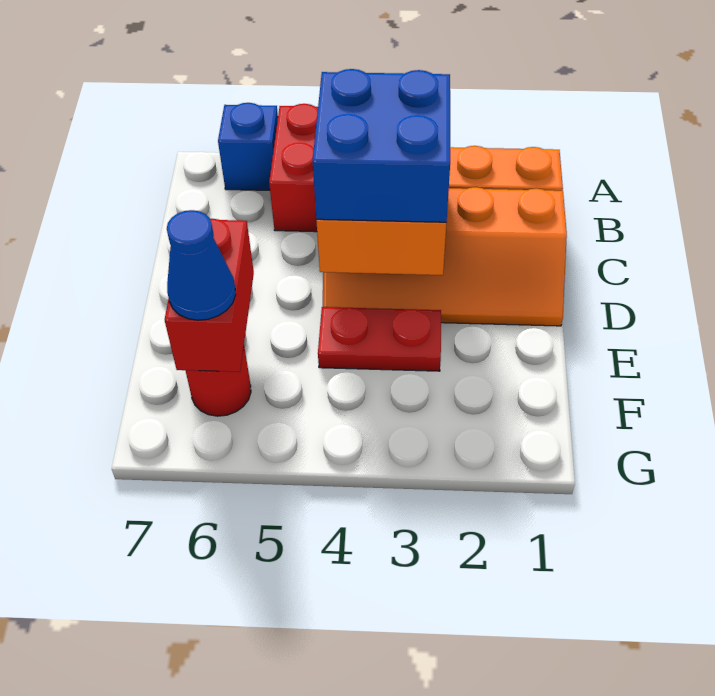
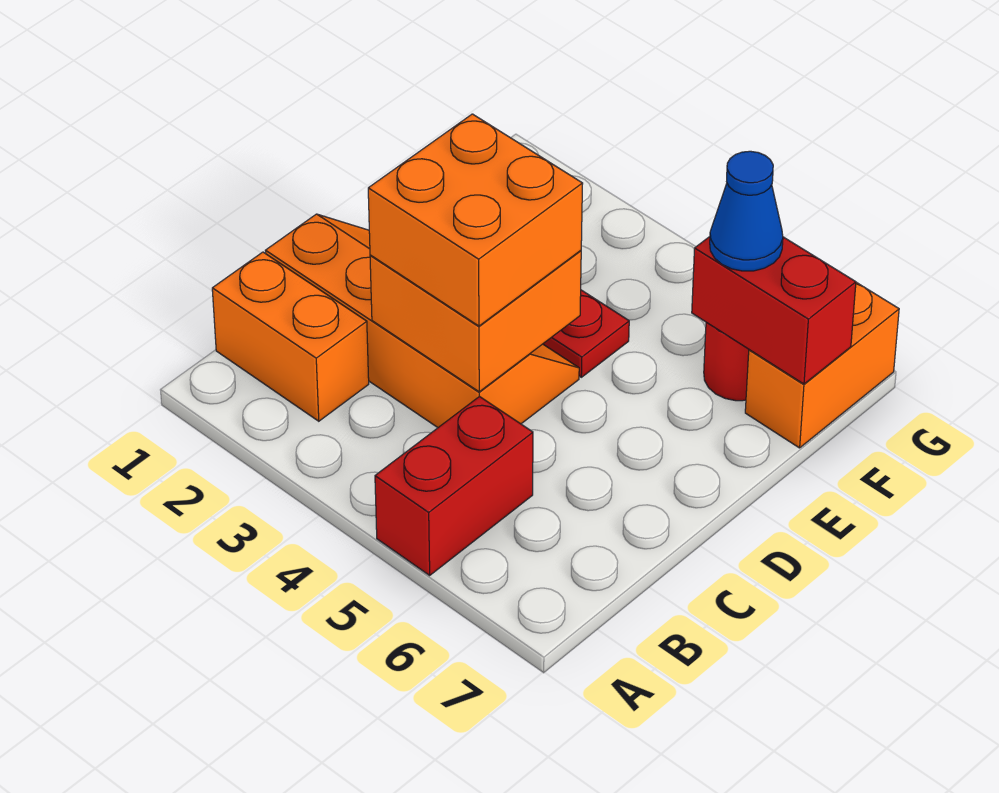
blue 1x1 brick [218,103,278,190] -> none
blue 2x2 brick [313,69,450,222] -> orange 2x2 brick [368,114,583,326]
red 1x2 brick [165,219,254,372] -> red 1x2 brick turned to [692,237,856,384]
none -> orange 1x2 brick [745,282,899,448]

